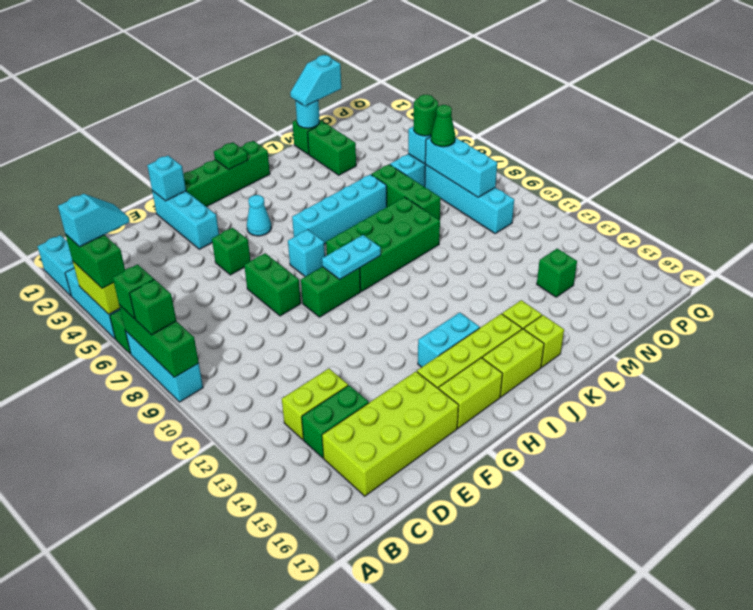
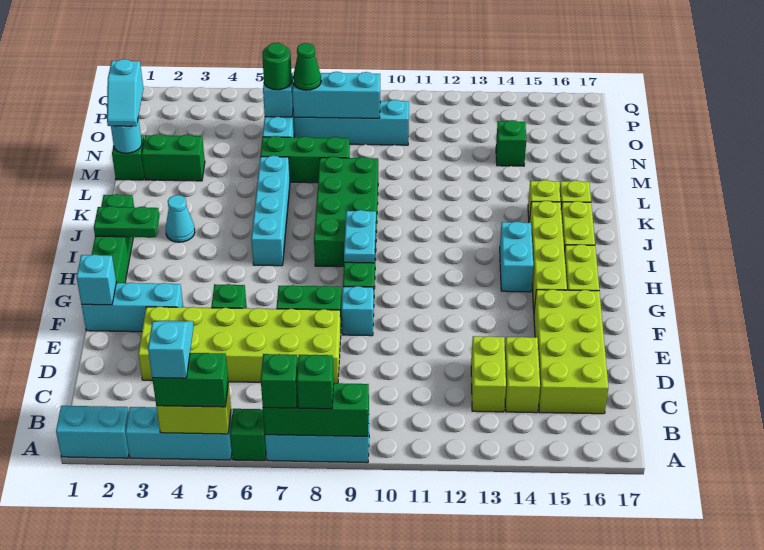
green 1x2 brick [302,385,369,458] -> lime 1x2 brick [505,337,540,413]
none -> lime 2x6 brick [138,307,341,383]
cyan 1x1 cone [247,195,271,236] -> cyan 1x1 cone moved to [166,195,195,242]
cyan 1x1 brick [288,230,325,277] -> cyan 1x1 brick moved to [342,286,374,336]
green 1x1 plate [214,142,248,169] -> green 1x2 plate [94,206,159,237]

